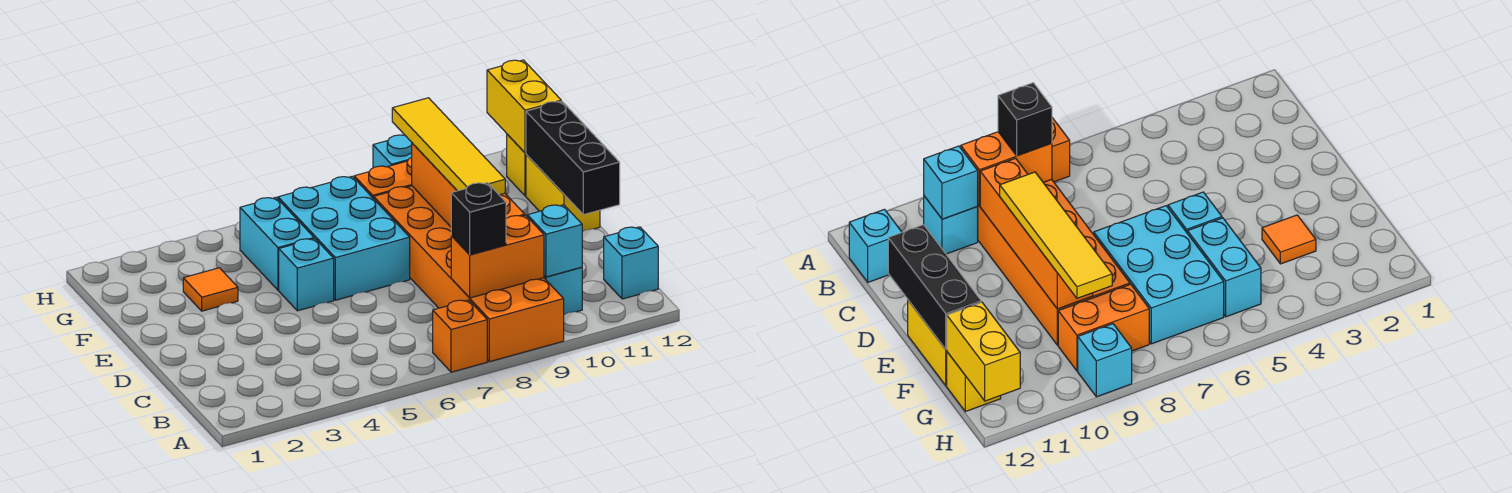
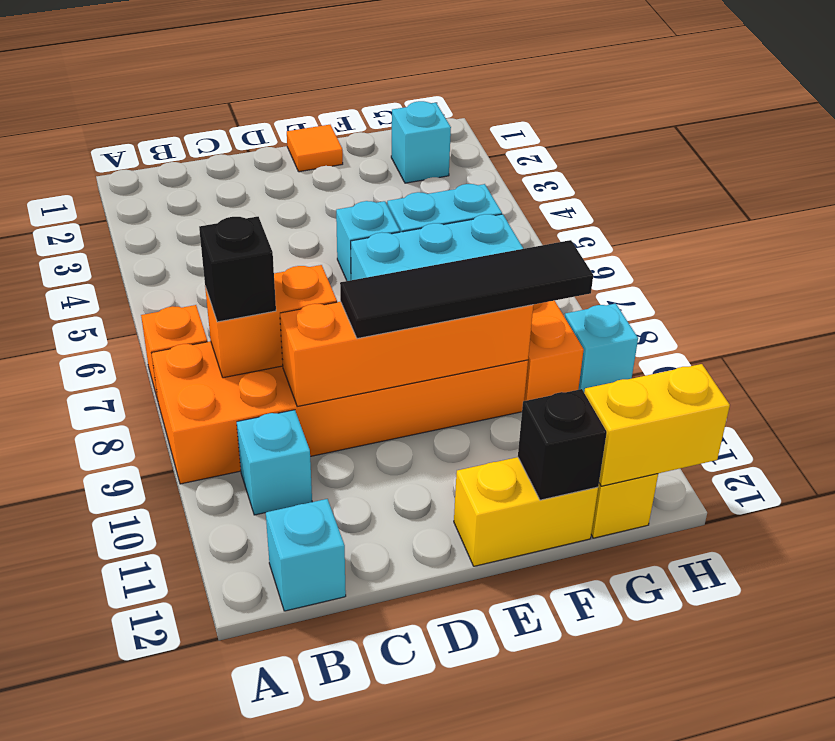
orange 1x2 brick [451,215,544,298] -> orange 1x2 brick turned to [205,265,337,378]
cyan 1x1 brick [527,205,582,277] -> cyan 1x1 brick moved to [391,101,451,183]
yellow 1x4 tile [392,98,505,195] -> black 1x4 tile [340,240,593,339]
black 1x3 brick [526,101,620,215] -> black 1x1 brick [518,389,607,500]
orange 1x1 tile [183,268,238,311] -> orange 1x1 tile moved to [287,125,343,172]

